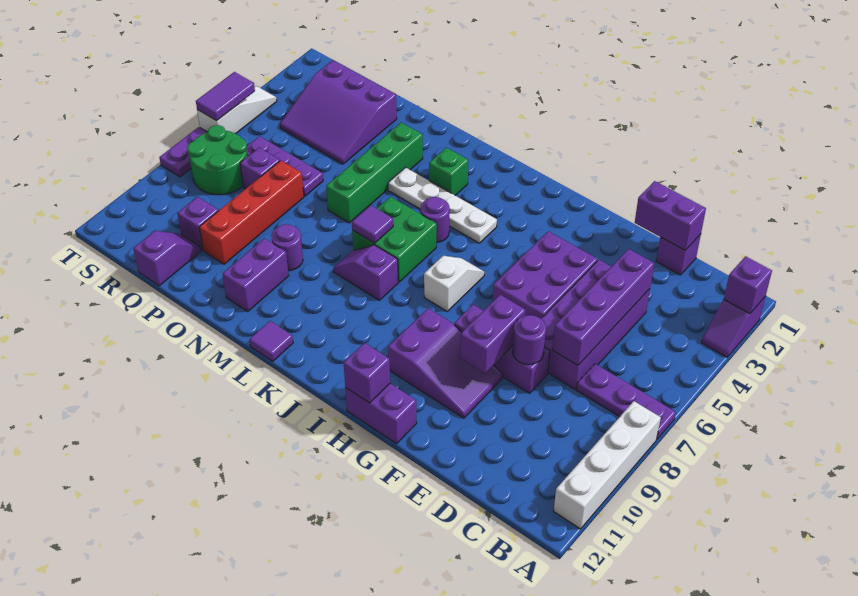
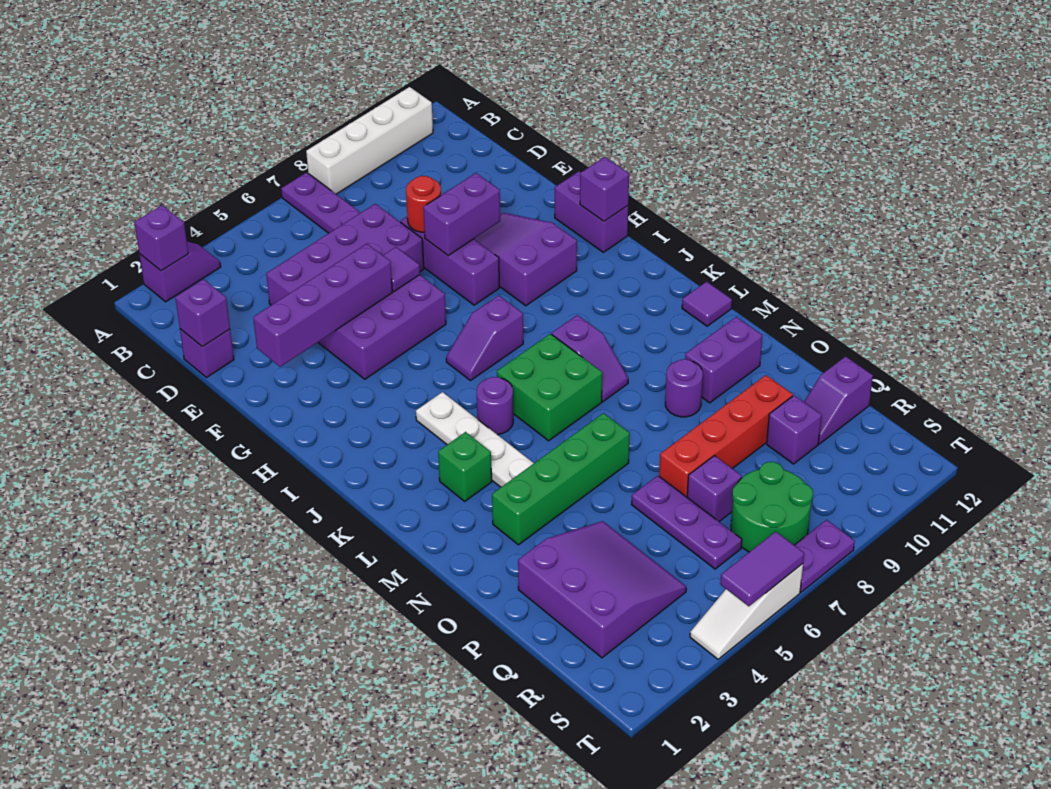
purple 1x2 brick [635,181,706,250] -> purple 1x1 brick [175,279,230,346]
purple 1x4 brick [552,249,654,365] -> purple 1x4 brick moved to [253,244,392,367]
purple 1x1 round brick [513,315,546,365] -> red 1x1 round brick [406,176,441,232]
white 1x2 slope [424,256,484,311] -> purple 1x2 slope [446,295,523,381]
purple 1x1 tile [352,205,393,243] -> purple 1x1 tile moved to [383,247,420,292]

